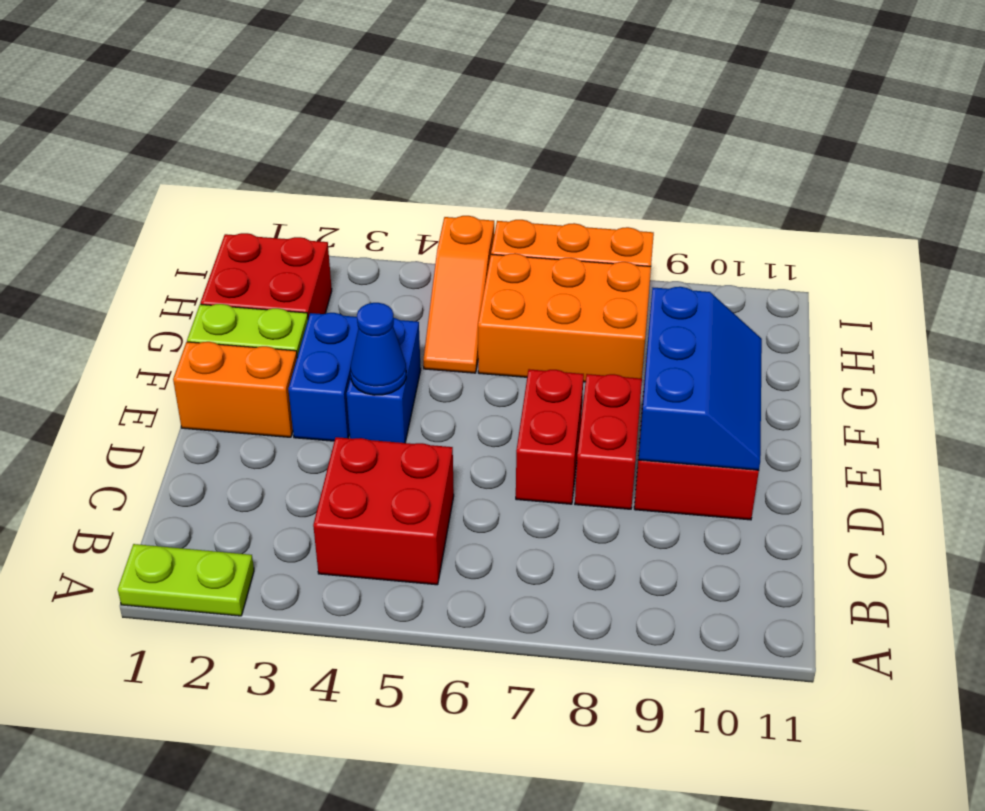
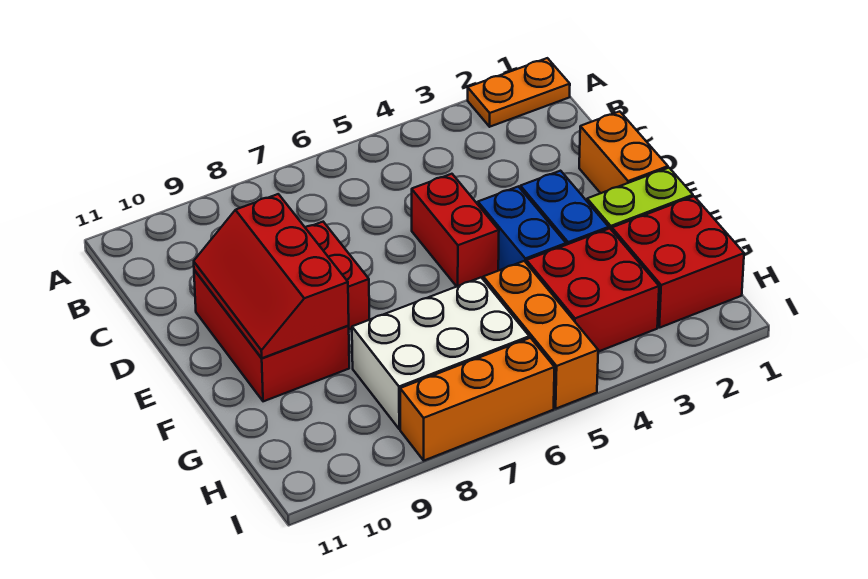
lime 1x2 plate [118,544,254,616] -> orange 1x2 plate [468,58,570,127]
red 2x2 brick [313,437,454,585] -> red 2x2 brick moved to [526,228,659,352]
red 1x2 brick [516,369,584,504] -> red 1x2 brick moved to [412,174,499,287]
blue 2x3 slope [639,287,762,470] -> red 2x3 slope [194,194,349,358]
orange 1x2 brick [173,342,297,437] -> orange 1x2 brick turned to [579,111,668,193]
blue 1x1 cone [351,303,406,395] -> none
orange 1x3 slope [423,216,494,373] -> orange 1x3 brick [483,261,598,409]
orange 2x3 brick [478,253,651,382] -> white 2x3 brick [352,278,529,429]

